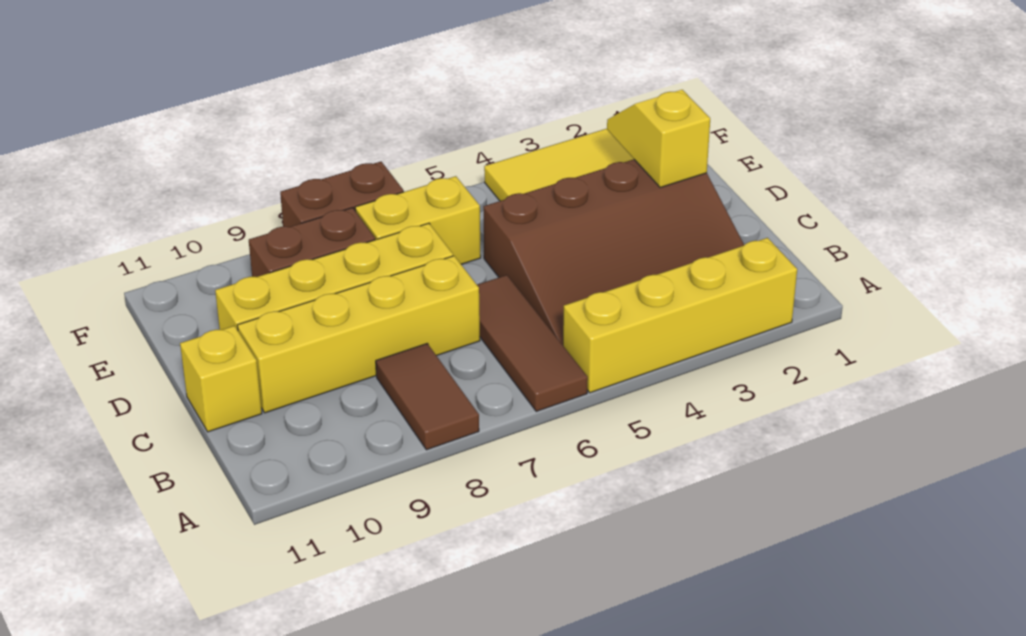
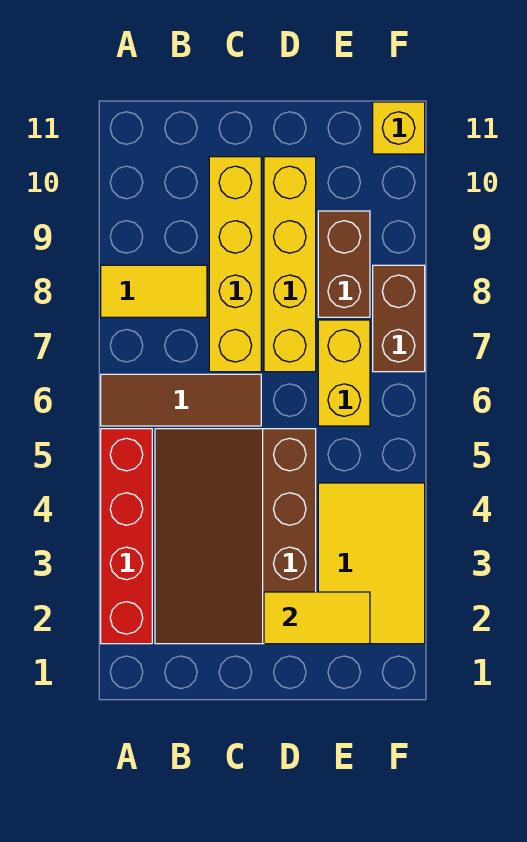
yellow 1x4 brick [563,238,797,393] -> red 1x4 brick [101,429,152,644]
brown 1x2 tile [376,344,479,450] -> yellow 1x2 tile [101,265,207,317]
yellow 1x1 brick [180,326,262,432] -> yellow 1x1 brick moved to [373,102,425,154]
yellow 1x2 slope [607,90,710,187] -> yellow 1x2 tile [264,592,370,644]

